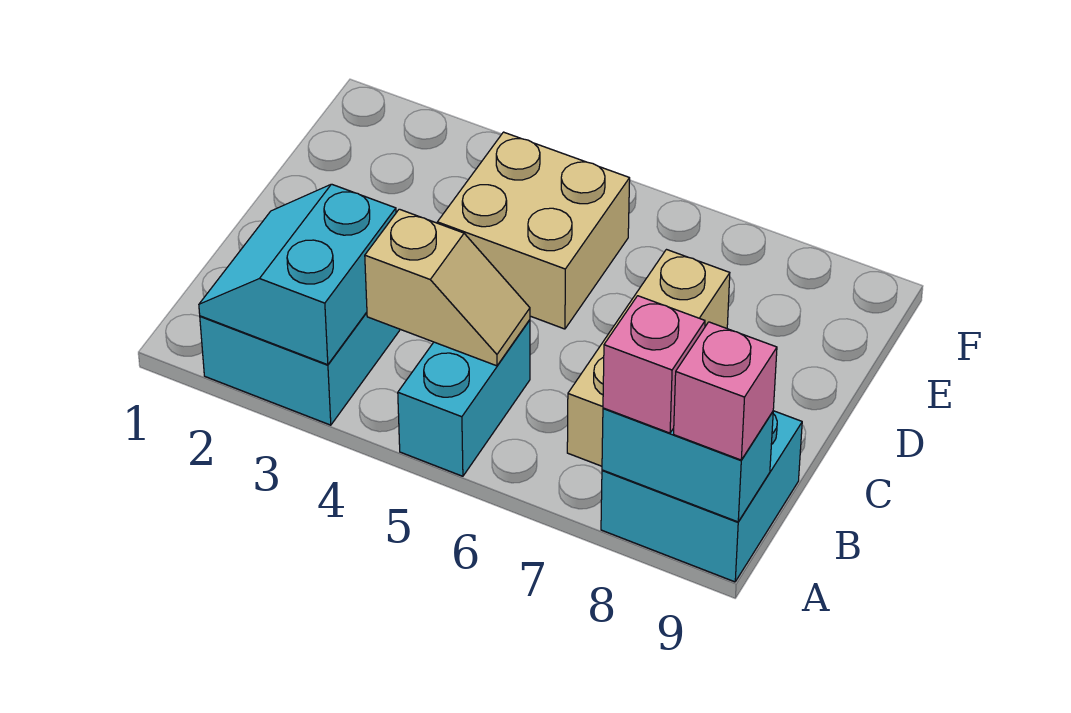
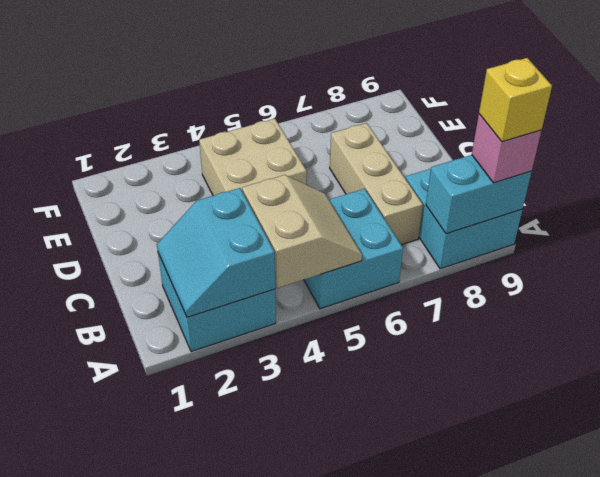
cyan 1x2 brick [398,320,530,476] -> cyan 2x2 brick [304,189,403,309]
pink 1x1 brick [603,296,705,433] -> none
none -> yellow 1x1 brick [479,58,552,142]
tan 1x2 slope [365,209,530,366] -> tan 2x2 slope [242,175,362,288]

